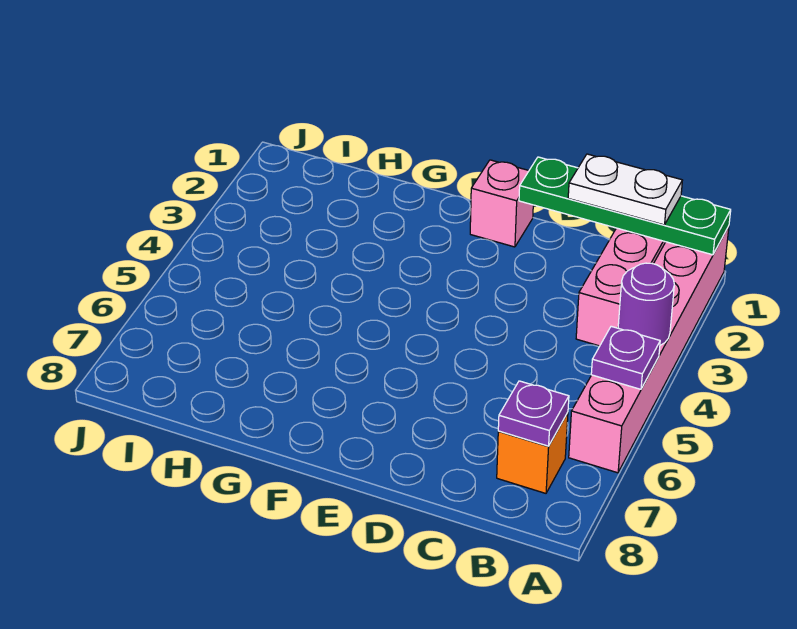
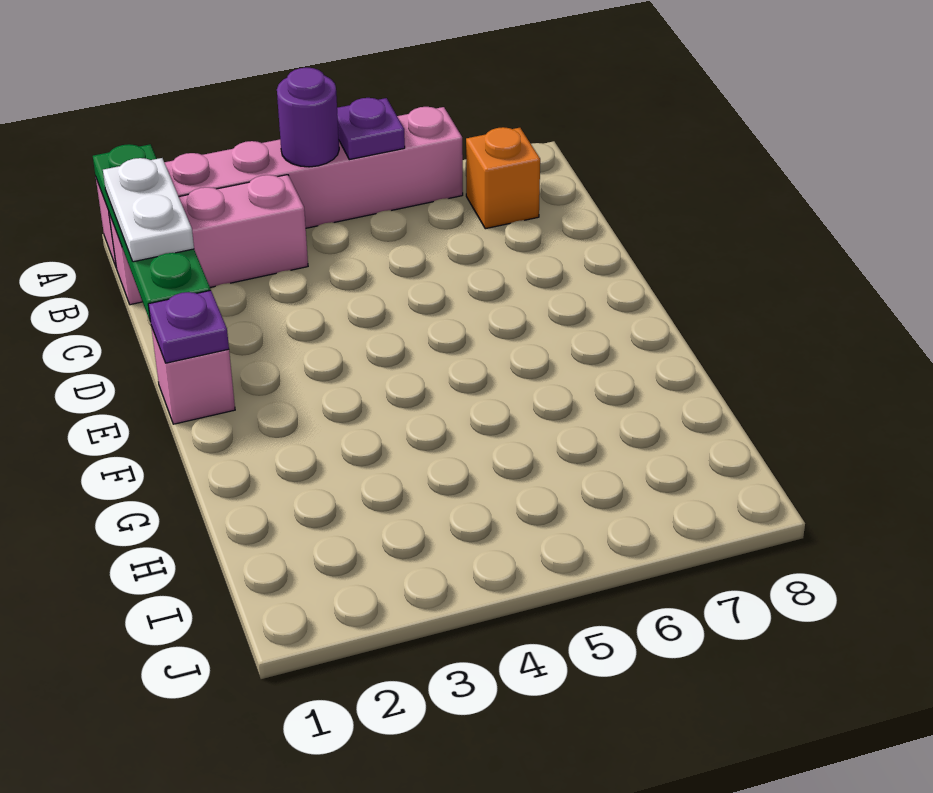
purple 1x1 plate [498,381,569,446] -> purple 1x1 plate moved to [148,290,229,363]

